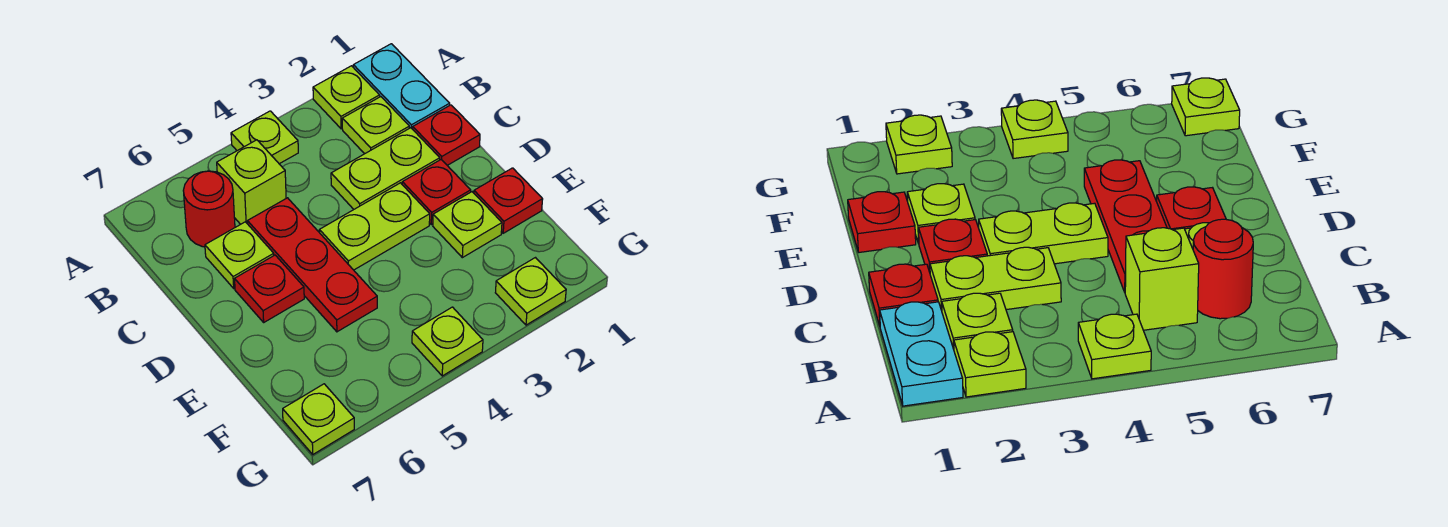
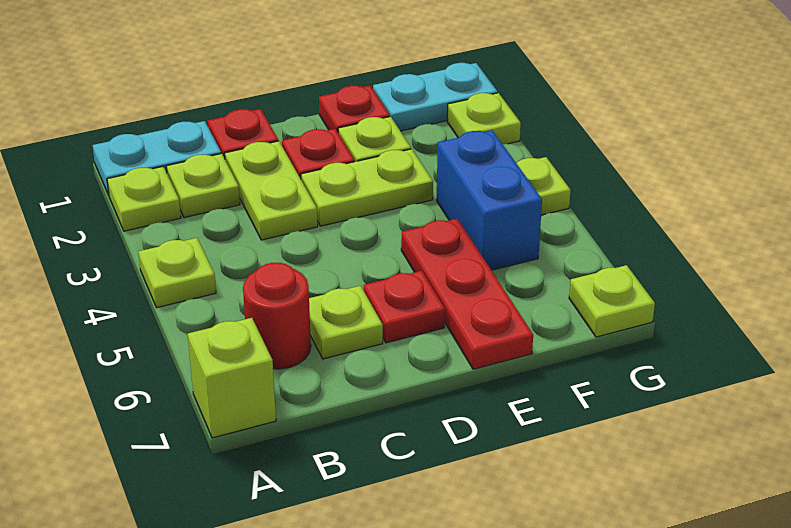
lime 1x1 brick [217,140,286,224] -> lime 1x1 brick moved to [188,318,276,438]
red 1x3 plate [247,198,377,332] -> red 1x3 plate turned to [401,219,533,369]
lime 1x2 plate [319,183,430,270] -> lime 1x2 plate turned to [301,149,433,226]
none -> cyan 1x2 plate [373,63,498,131]
none -> blue 1x2 brick [437,130,542,270]

